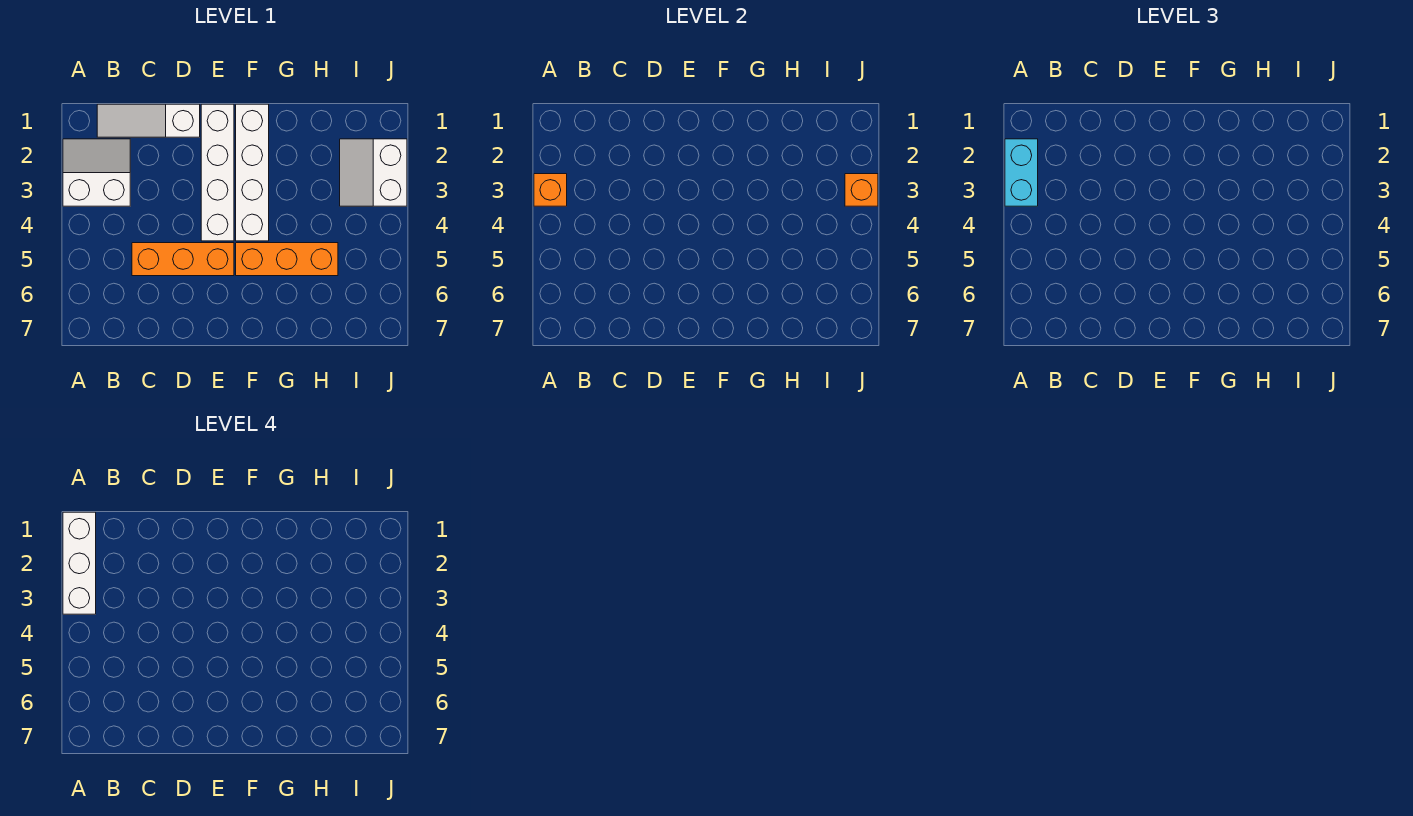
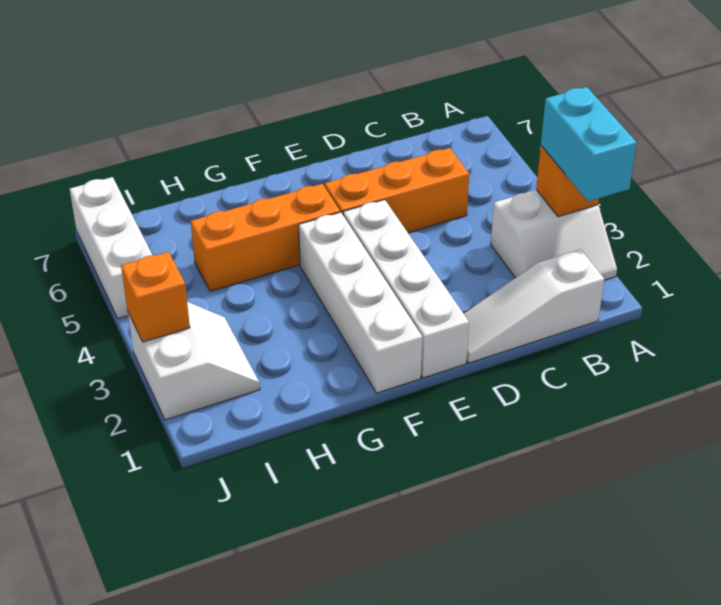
white 1x3 brick [63,512,96,614] -> white 1x3 brick moved to [70,177,152,319]
white 1x3 slope [97,104,200,137] -> white 1x3 slope turned to [464,249,604,363]

